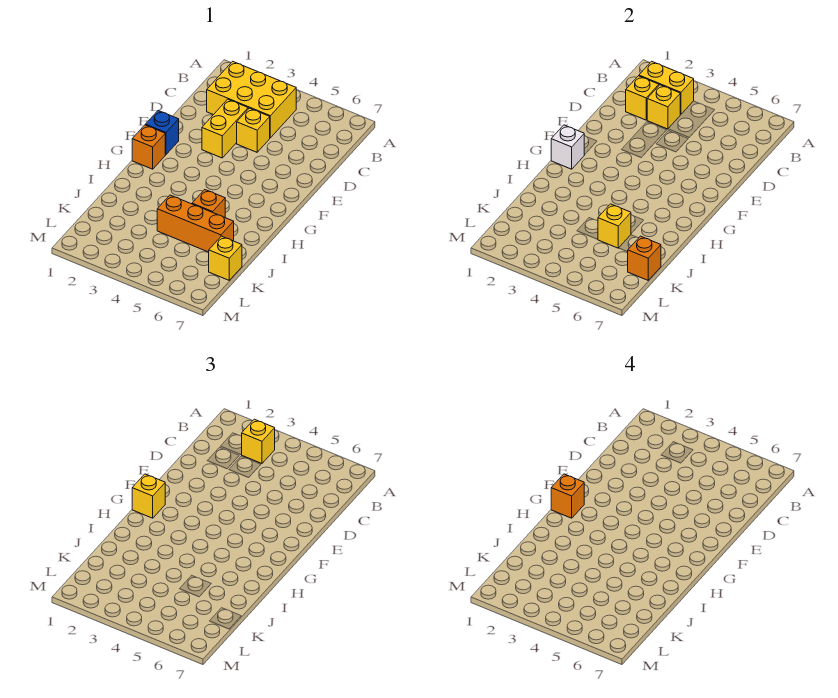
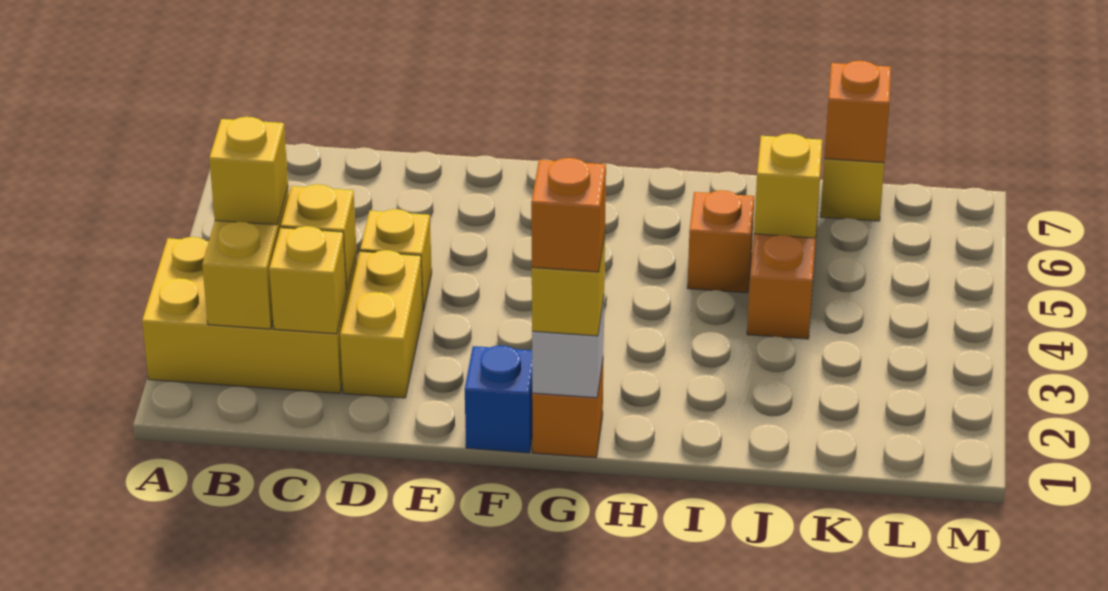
yellow 2x3 brick [207,61,296,138] -> yellow 2x3 brick turned to [142,237,357,393]
yellow 1x2 brick [202,99,248,158] -> yellow 1x2 brick turned to [340,250,423,398]

